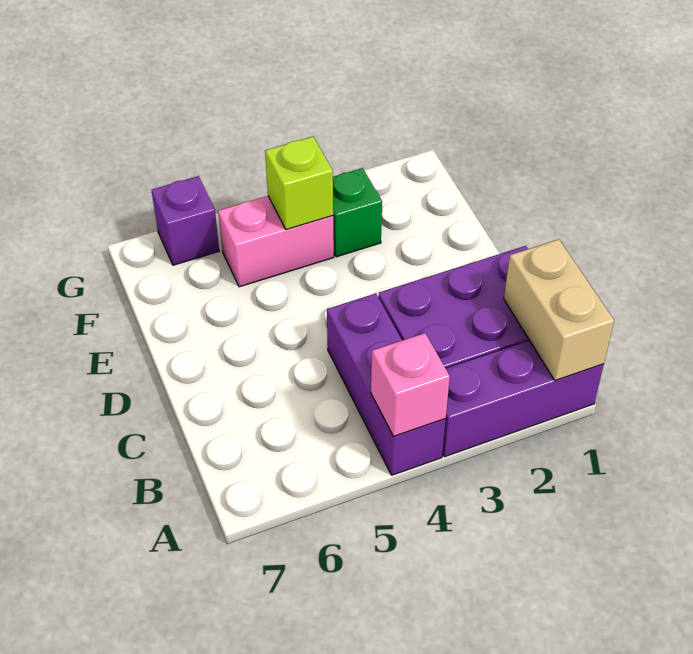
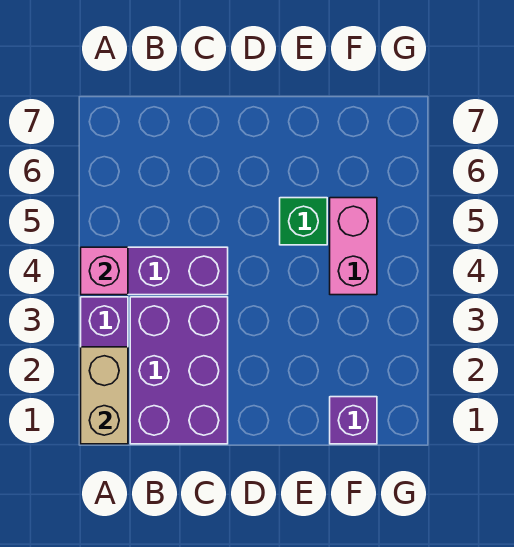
tan 1x2 brick [504,239,614,381] -> tan 1x2 brick turned to [81,347,128,444]
green 1x1 brick [333,168,382,257] -> green 1x1 brick moved to [280,198,327,245]
lime 1x1 brick [265,137,333,229] -> none
purple 1x1 brick [152,176,219,265] -> purple 1x1 brick moved to [330,397,377,444]

